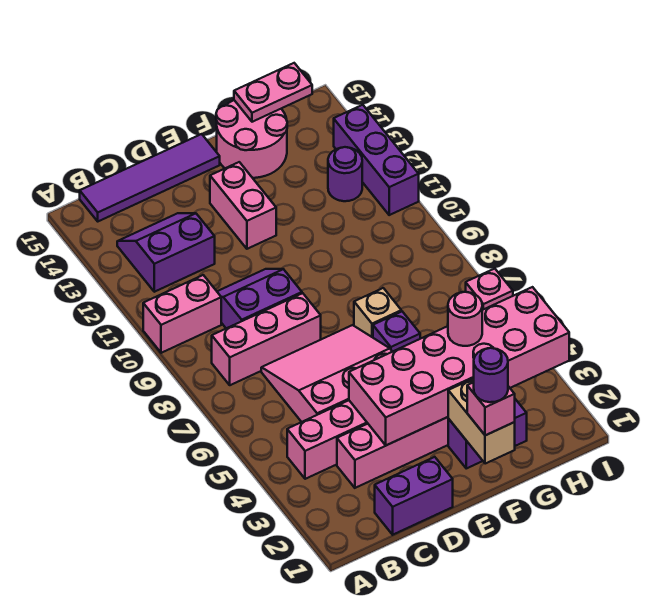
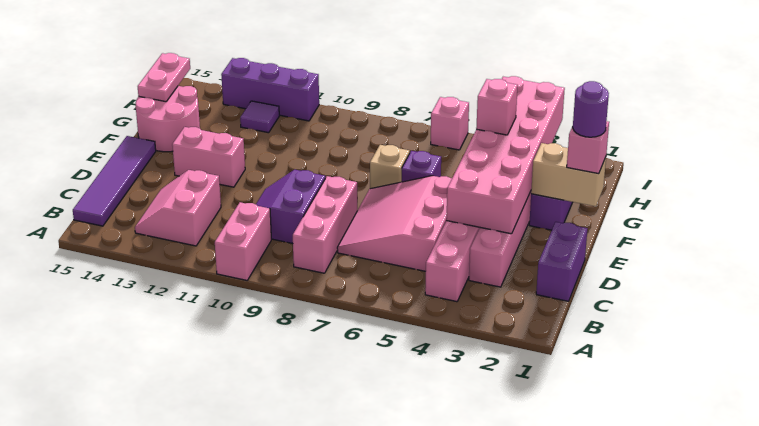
purple 2x2 slope [117,213,215,292] -> pink 2x2 slope [135,170,221,246]
pink 1x1 round brick [448,292,482,346] -> pink 1x1 brick [476,79,518,135]
purple 1x1 round brick [328,147,362,201] -> purple 1x1 tile [240,101,279,133]

